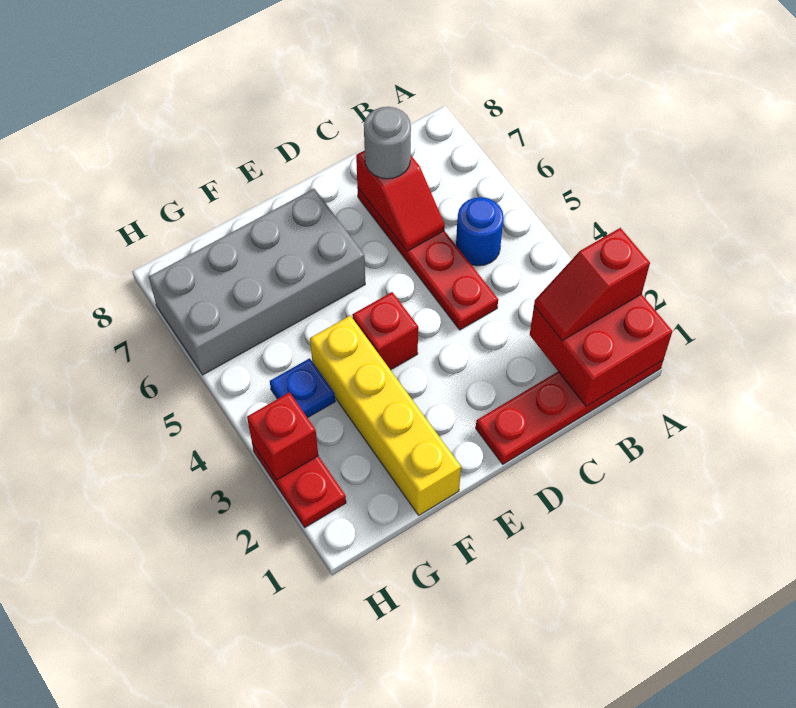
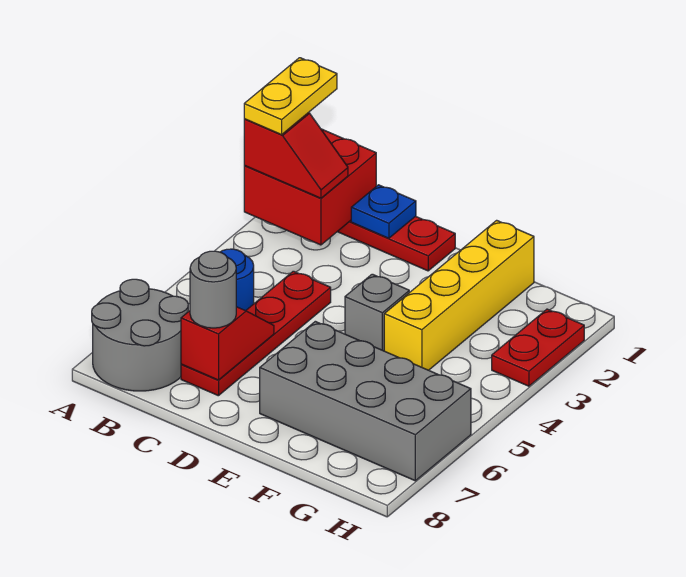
none -> yellow 1x2 plate [244,58,337,135]
none -> grey 2x2 round brick [92,279,188,391]
red 1x1 brick [352,292,418,370] -> grey 1x1 brick [345,274,409,351]
blue 1x1 plate [270,358,335,418] -> blue 1x1 plate moved to [351,185,416,239]
red 1x1 brick [247,392,318,480] -> none

